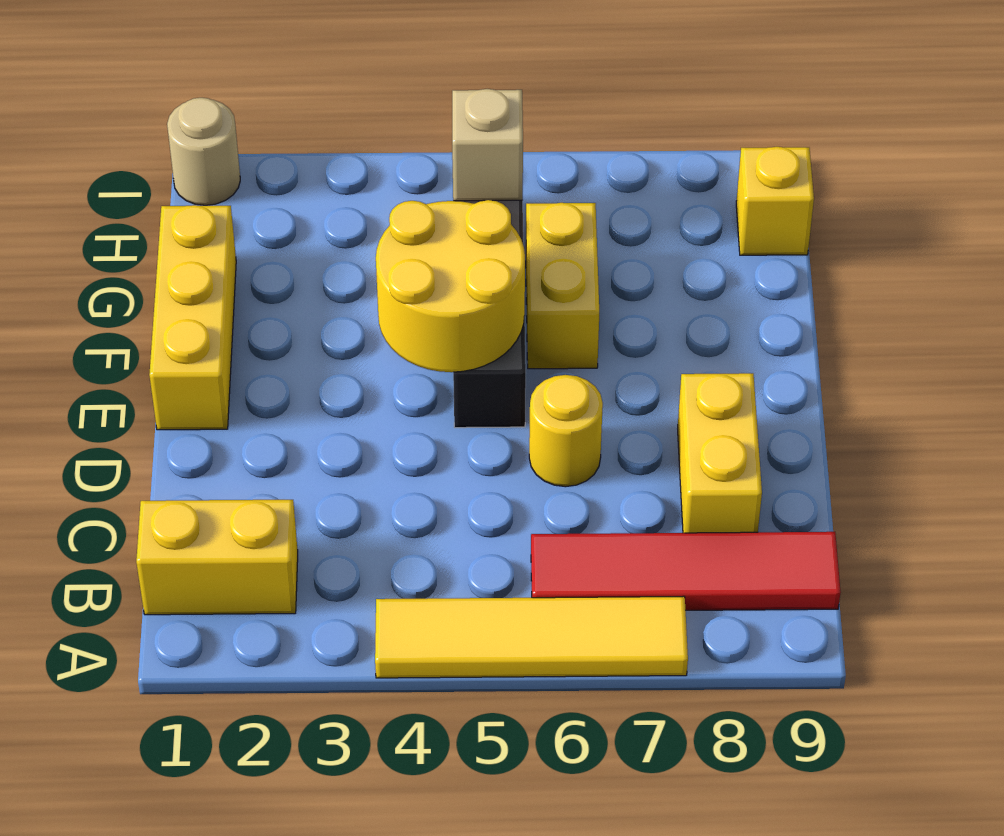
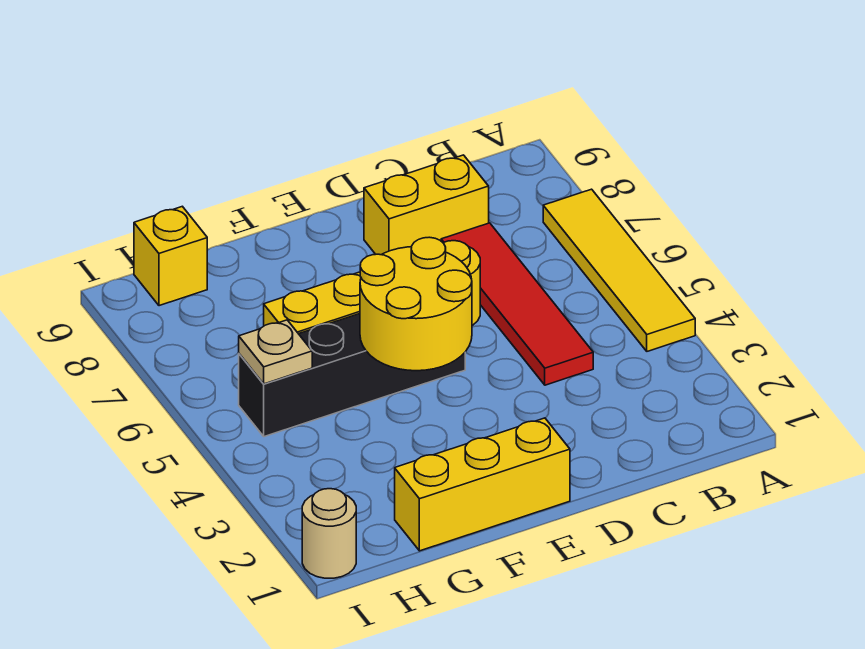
yellow 1x2 brick [136,500,298,615] -> none
red 1x4 tile [531,532,841,610] -> red 1x4 tile moved to [441,223,593,385]
tan 1x1 brick [452,89,523,201] -> tan 1x1 plate [239,320,312,384]

